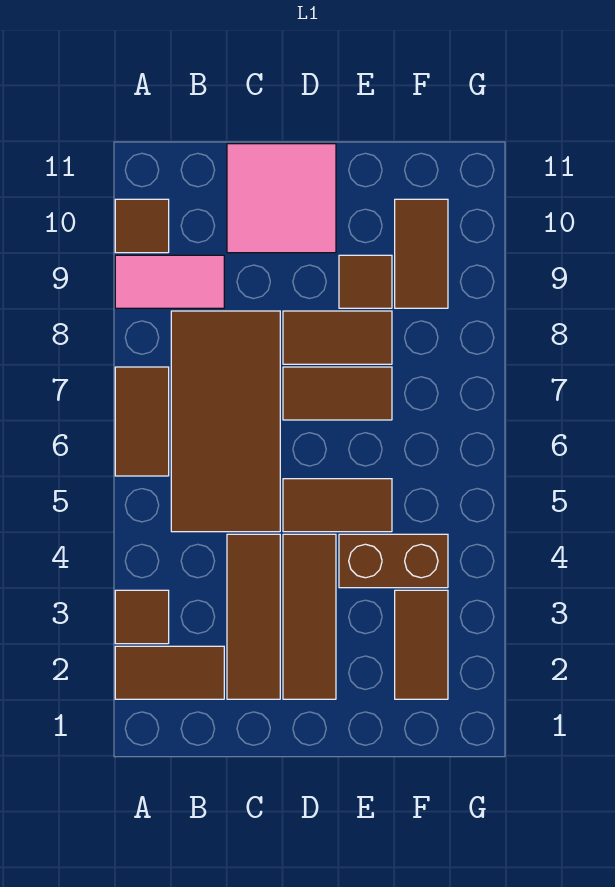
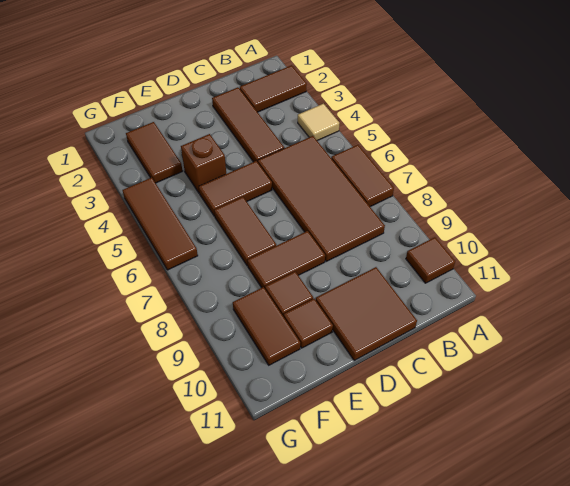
brown 1x1 tile [115,590,169,644] -> brown 1x1 tile moved to [284,299,333,348]
none -> tan 1x1 tile [298,104,339,141]
pink 1x2 tile [115,255,224,308] -> none
pink 2x2 tile [227,144,336,253] -> brown 2x2 tile [316,267,417,360]
brown 1x3 tile [283,534,336,699] -> brown 1x3 tile moved to [122,177,198,270]
brown 1x2 tile [283,367,392,420] -> brown 1x2 tile turned to [214,197,276,266]
brown 1x2 brick [339,534,448,588] -> brown 1x1 brick [181,134,226,193]

